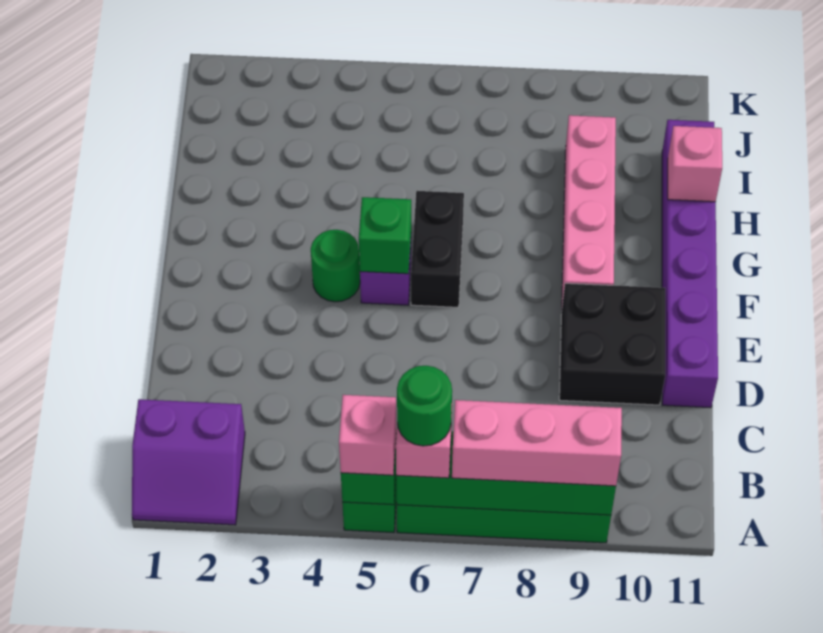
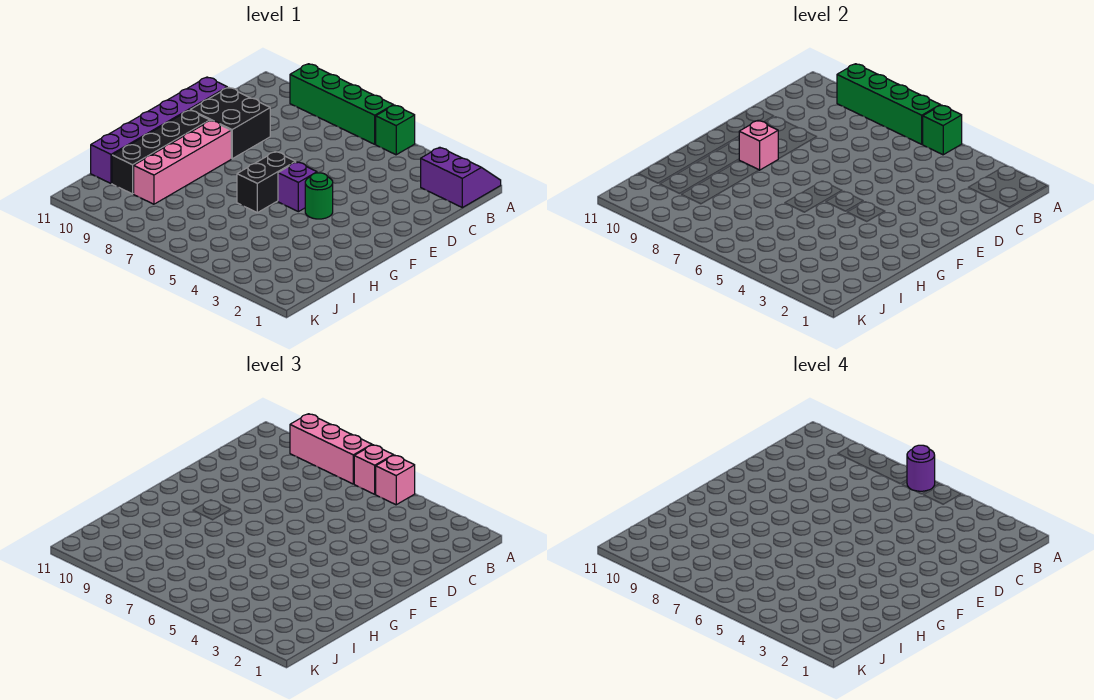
green 1x1 round brick [397,366,452,446] -> purple 1x1 round brick [907,445,935,491]
green 1x1 brick [359,197,411,274] -> none
none -> black 1x4 brick [112,110,210,194]
pink 1x1 brick [668,126,722,202] -> pink 1x1 brick moved to [739,121,778,170]

